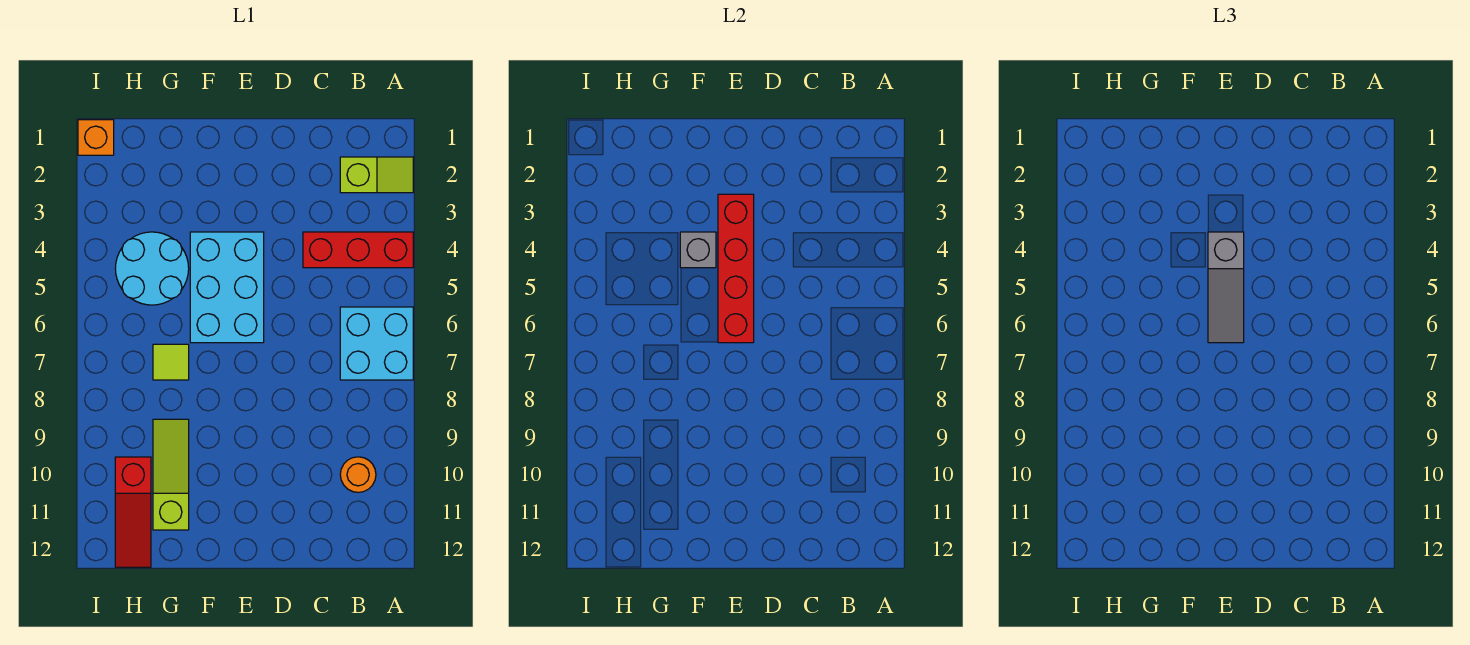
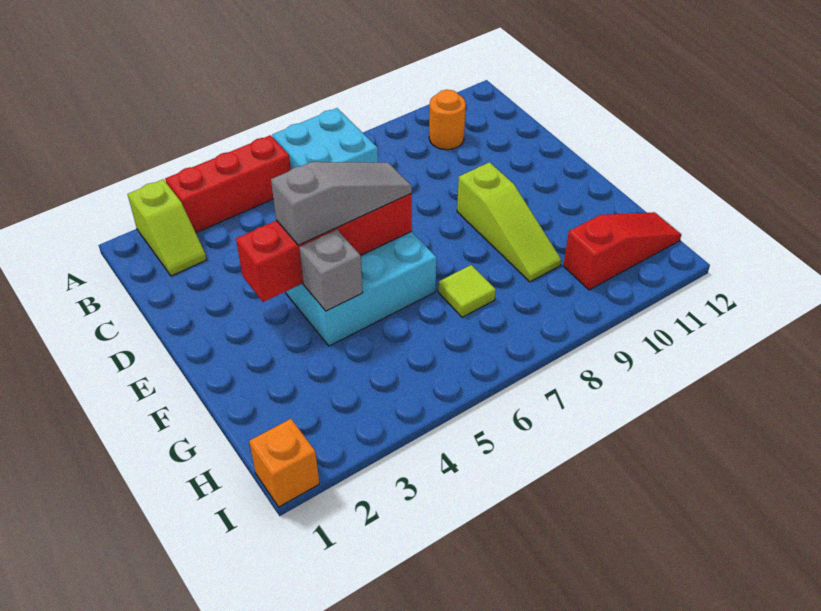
lime 1x2 slope [340,157,413,193] -> lime 1x2 slope turned to [128,179,207,276]
red 1x3 brick [303,232,413,268] -> red 1x3 brick turned to [165,135,291,233]
cyan 2x2 round brick [115,232,189,305] -> none
lime 1x3 slope [153,419,189,530] -> lime 1x3 slope turned to [457,162,561,282]

